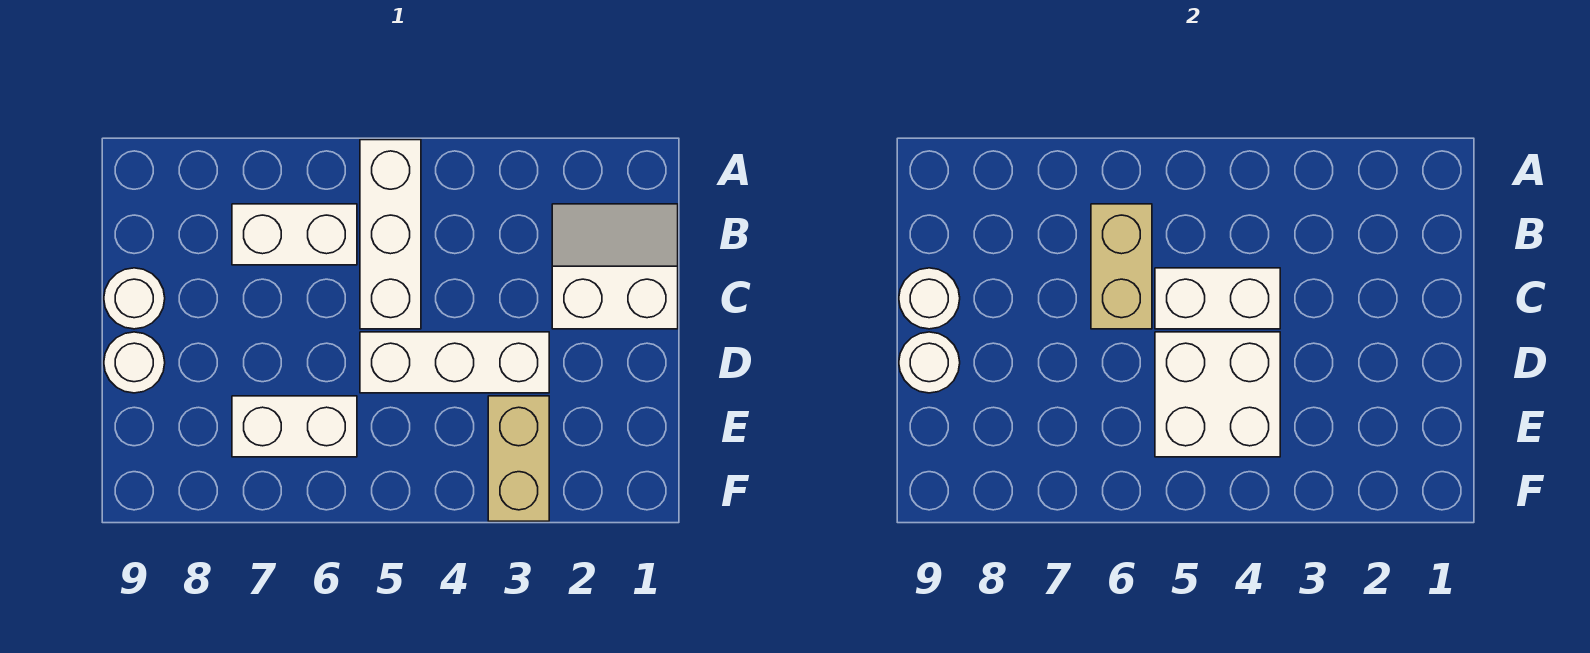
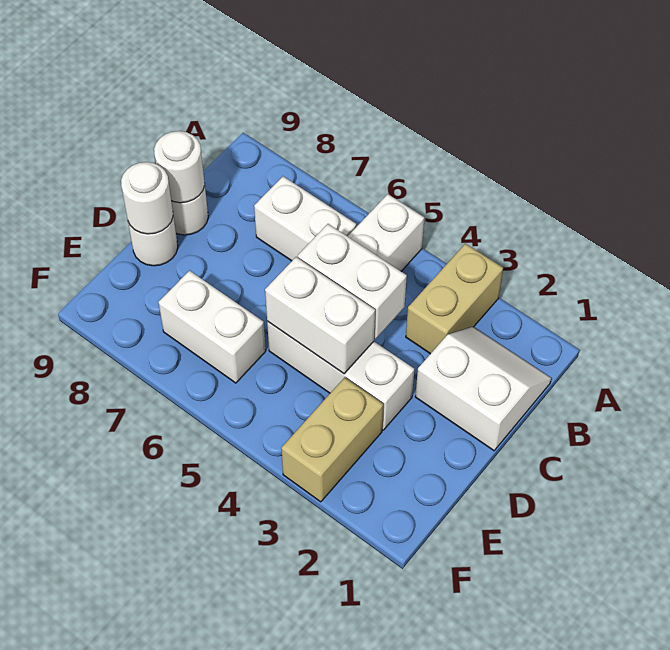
tan 1x2 brick [1091,204,1152,329] -> tan 1x2 brick moved to [406,244,503,354]
white 2x2 brick [1155,332,1280,457] -> white 1x2 brick [265,257,375,374]

